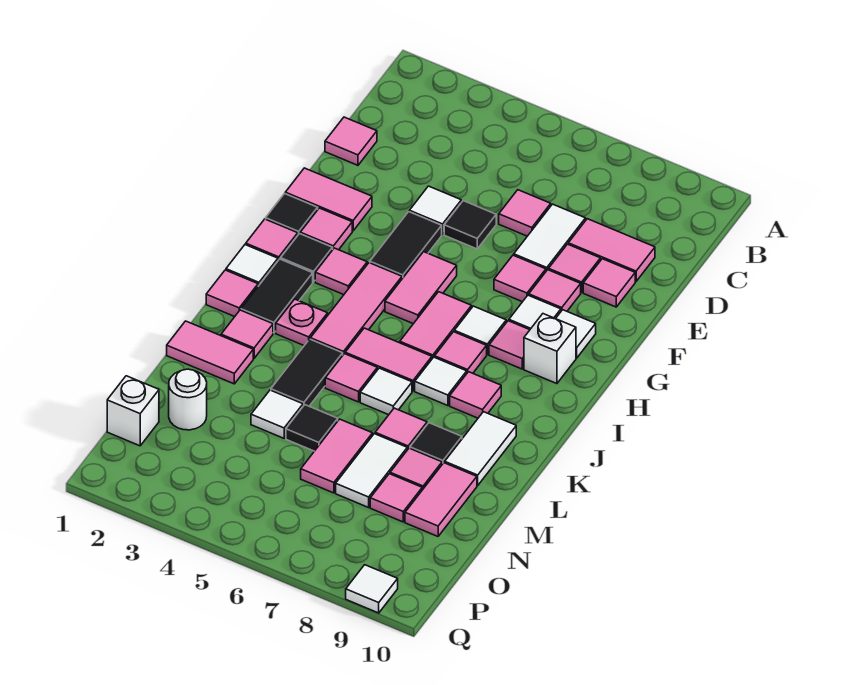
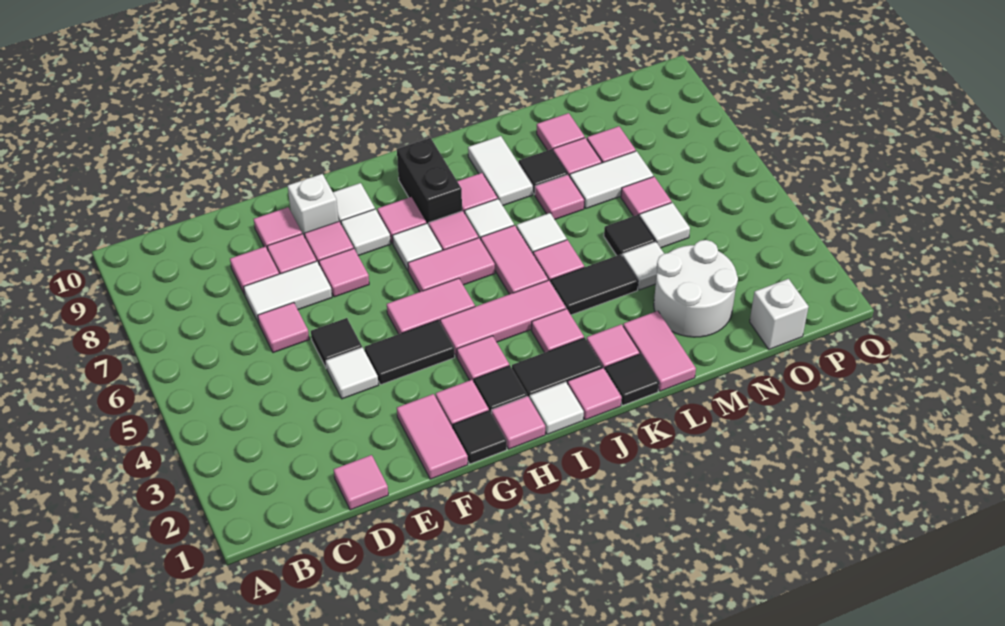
pink 1x2 tile [568,219,655,281] -> pink 1x1 tile [230,247,279,295]
white 1x1 brick [524,314,576,384] -> white 1x1 brick moved to [288,174,339,237]
none -> black 1x2 brick [397,138,462,226]
pink 1x1 plate [276,299,328,345] -> pink 1x1 tile [532,309,584,353]
none -> black 1x1 tile [605,354,659,405]
white 1x2 tile [445,412,516,485] -> white 1x2 tile turned to [468,136,533,205]
pink 1x2 tile [301,419,373,493] -> pink 1x1 tile [621,177,672,216]
pink 1x2 tile [405,463,477,536] -> pink 1x1 tile [537,113,585,151]
white 1x1 round brick [169,369,207,430] -> white 2x2 round brick [654,240,738,337]
white 1x1 tile [346,565,398,613] -> white 1x1 tile moved to [639,203,690,248]

